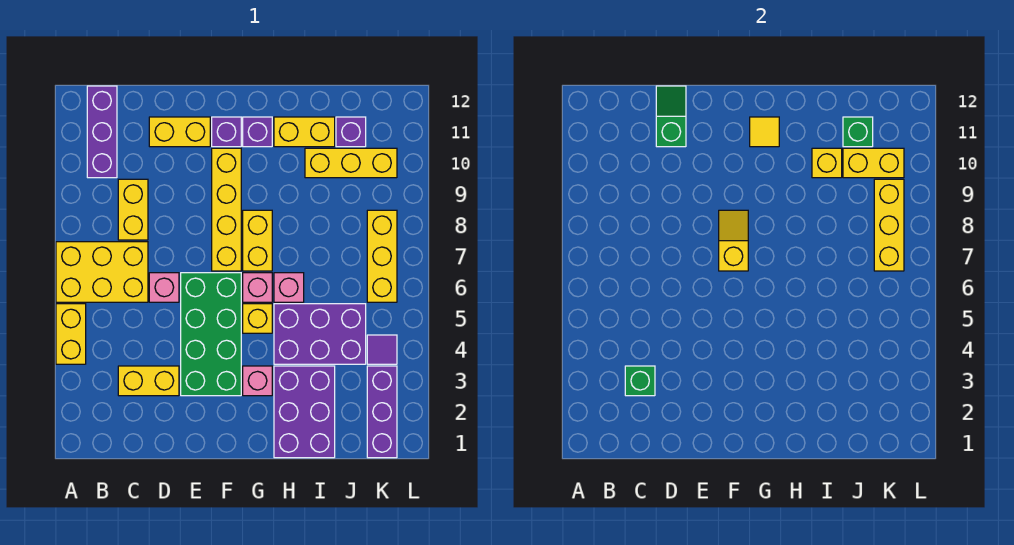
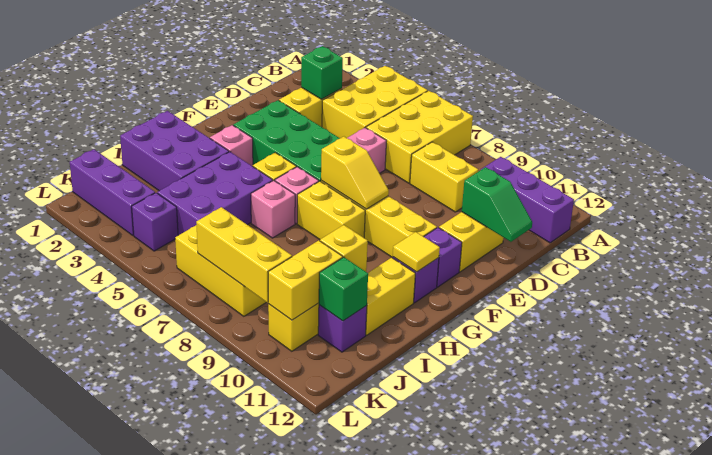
yellow 1x2 brick [56,304,86,364] -> yellow 2x3 brick [322,66,428,138]
purple 1x1 tile [367,335,397,364] -> purple 1x1 brick [132,193,178,251]

